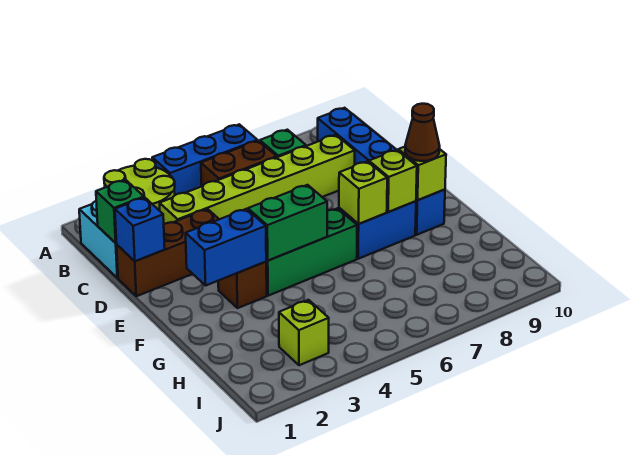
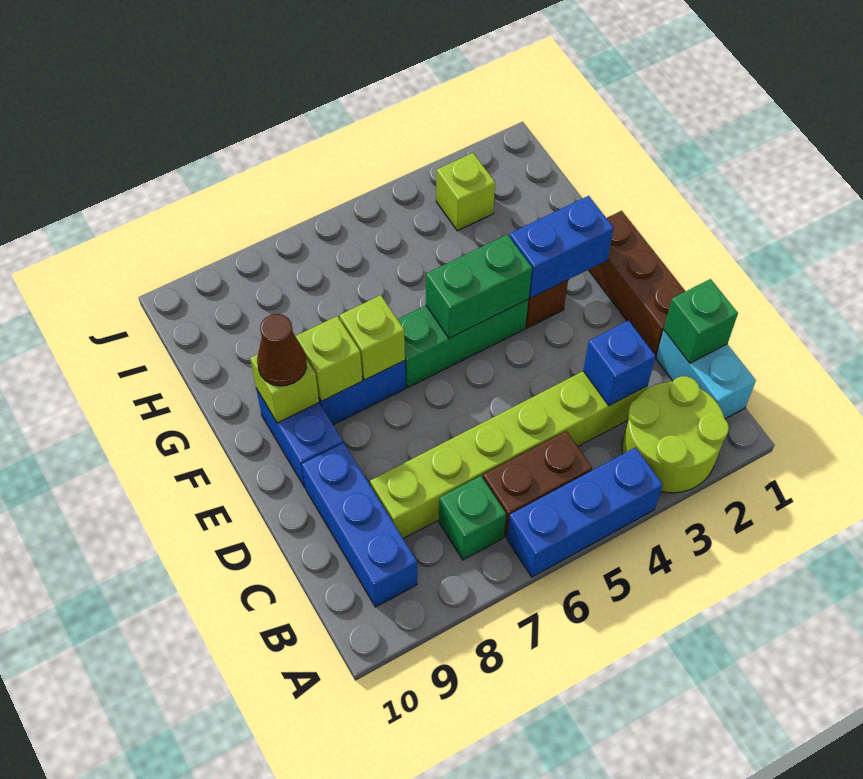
brown 1x3 brick [117,209,219,296] -> brown 1x3 brick turned to [589,211,685,356]
blue 1x1 brick [115,197,165,261] -> blue 1x1 brick moved to [583,320,656,406]

